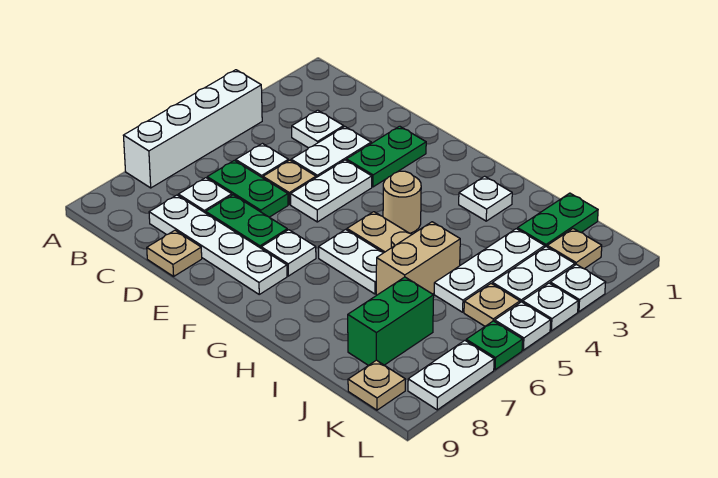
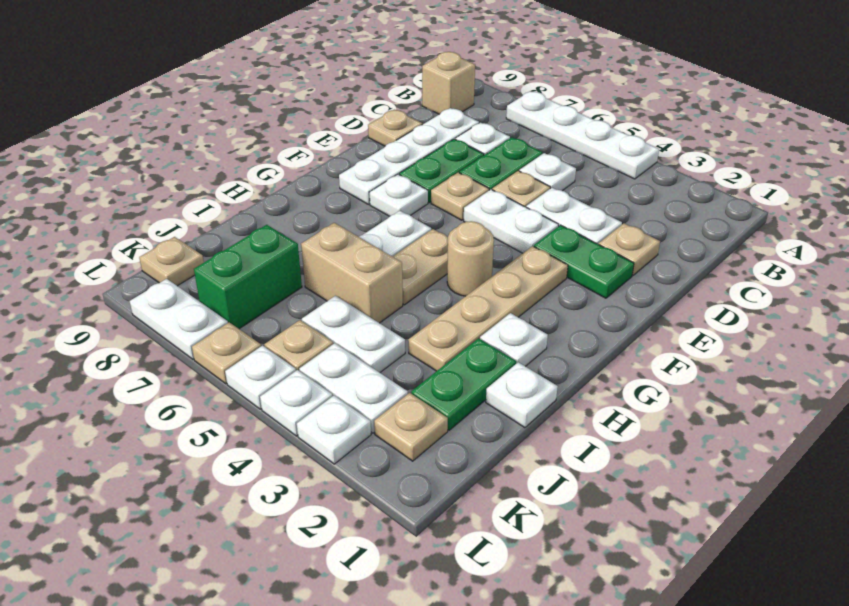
white 1x4 brick [123,70,262,188] -> white 1x4 plate [506,91,659,179]
none -> tan 1x1 brick [422,52,475,114]
white 1x1 plate [292,110,344,148] -> white 1x1 plate moved to [486,362,558,428]
none -> tan 1x1 plate [599,223,660,275]
none -> tan 1x1 plate [431,173,489,220]
none -> tan 1x4 plate [408,246,568,371]
green 1x2 plate [517,193,598,247] -> green 1x2 plate turned to [411,338,516,430]
white 1x3 plate [434,229,545,312] -> white 1x2 plate [302,296,405,373]
green 1x2 brick [348,277,434,365] -> green 1x2 brick turned to [194,225,302,329]
green 1x1 plate [466,321,523,370] -> tan 1x1 plate [192,322,261,384]

